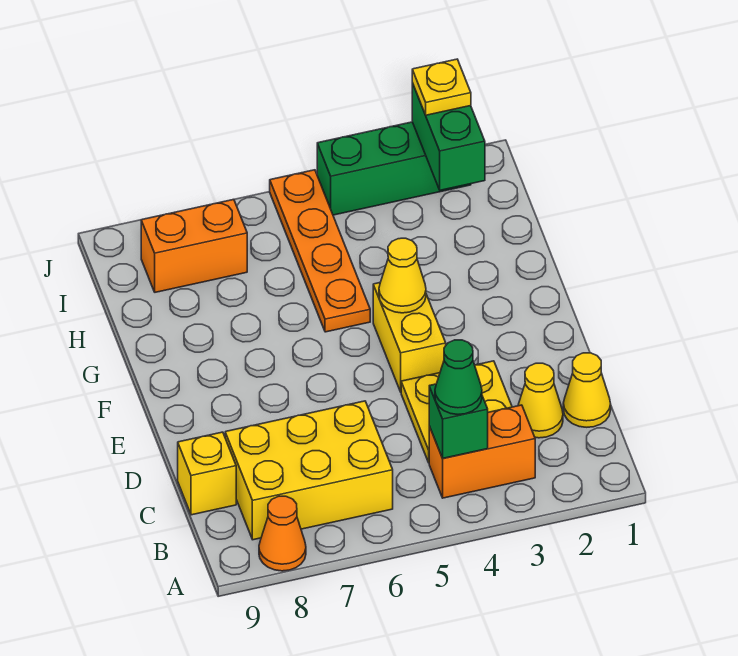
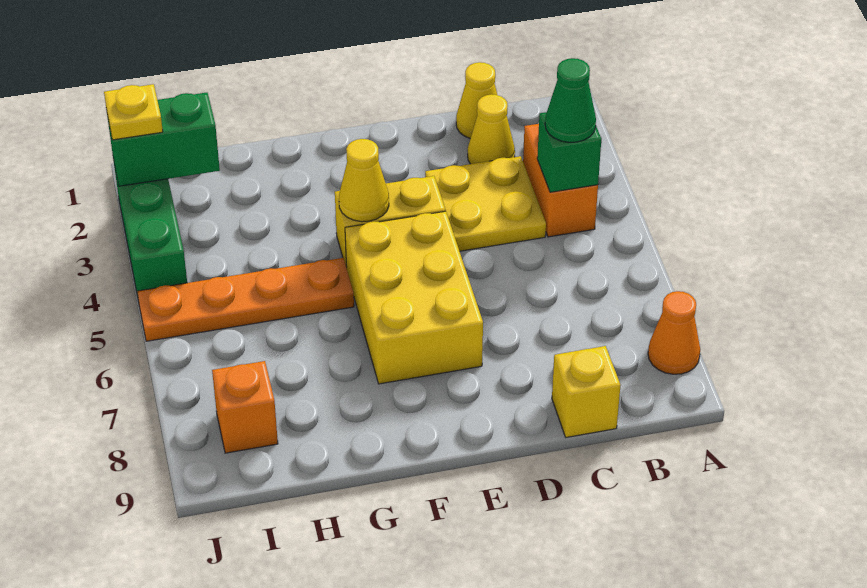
yellow 2x3 brick [225,401,393,540] -> yellow 2x3 brick moved to [345,211,483,384]
orange 1x2 brick [141,199,247,292] -> orange 1x1 brick [212,361,278,453]

